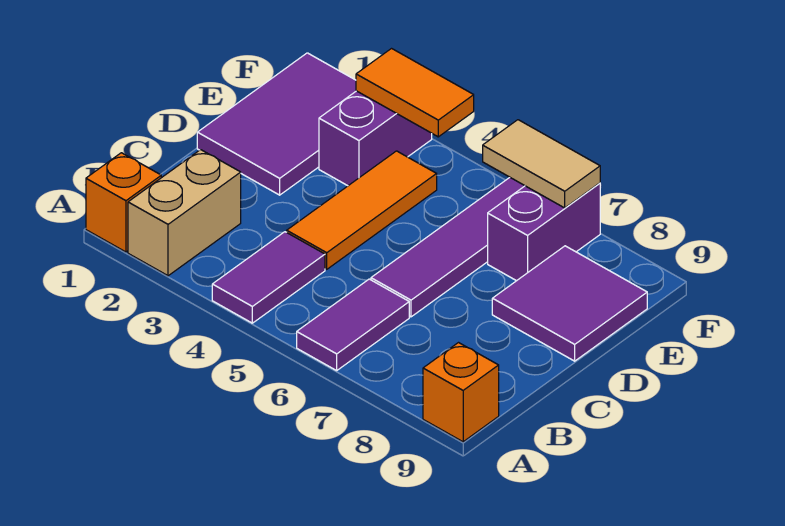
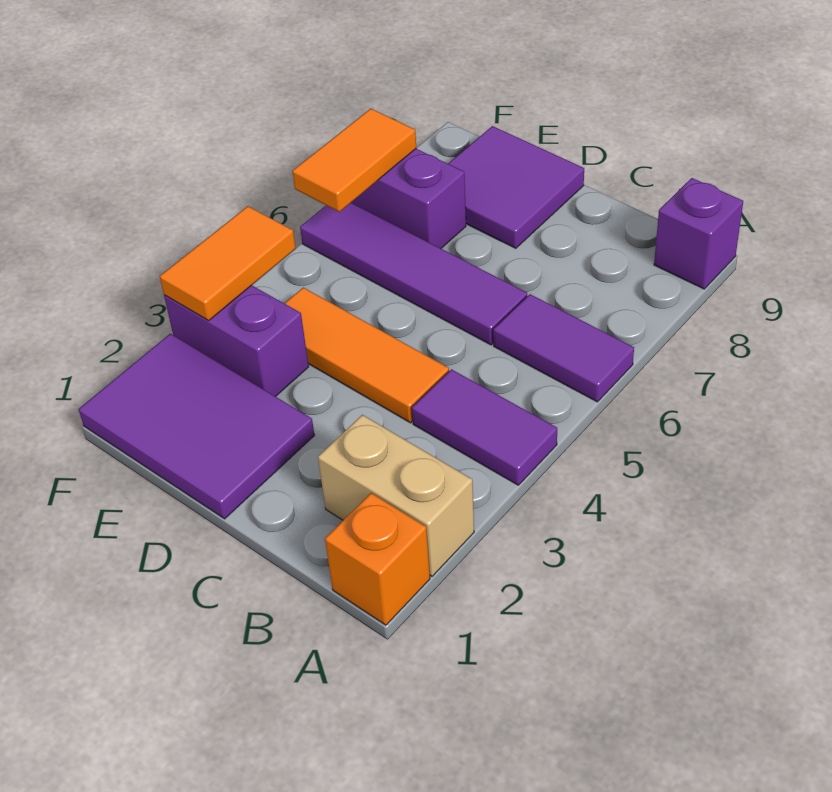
orange 1x1 brick [423,343,499,442] -> purple 1x1 brick [654,178,743,289]
tan 1x2 tile [483,120,600,208] -> orange 1x2 tile [292,109,416,212]

